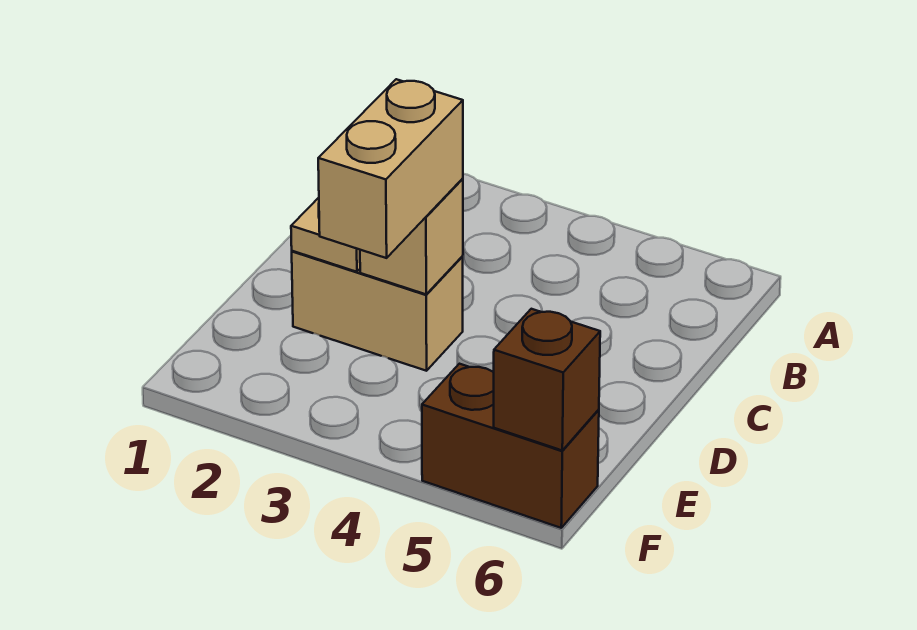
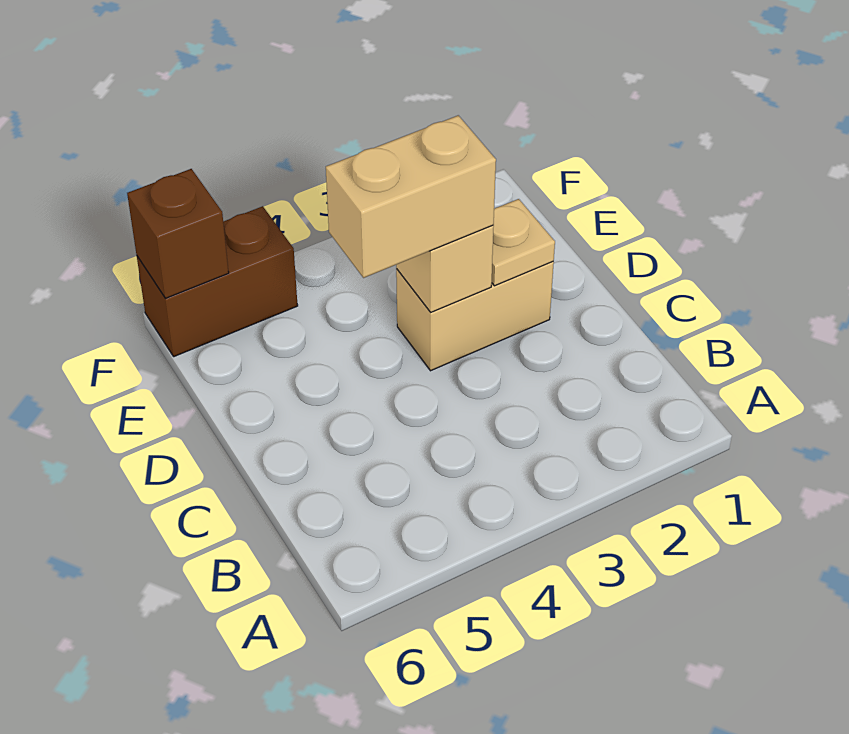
tan 1x2 brick [318,79,463,258] -> tan 1x2 brick turned to [326,115,496,278]

